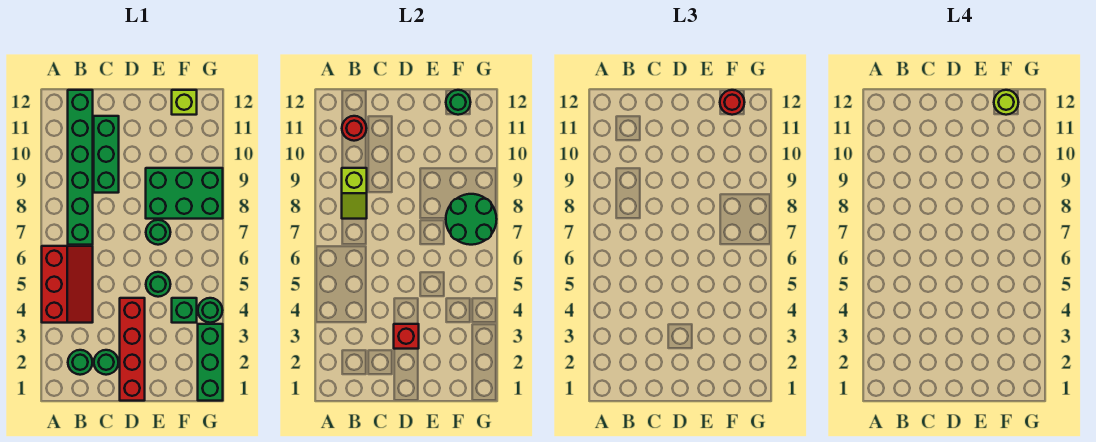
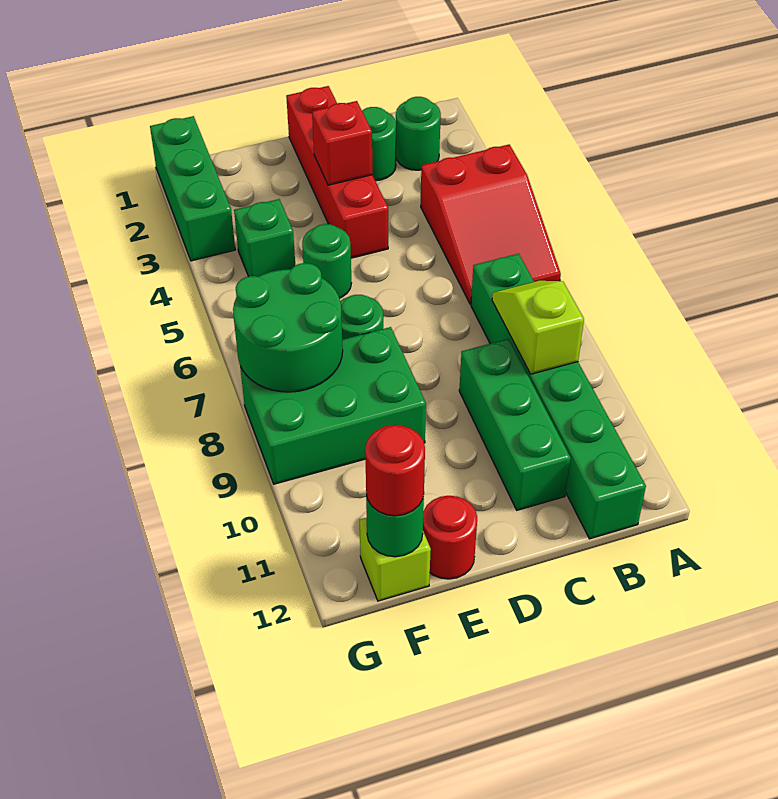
red 2x3 slope [42,246,93,323] -> red 2x3 slope turned to [421,144,561,304]
red 1x1 round brick [342,116,367,141] -> red 1x1 round brick moved to [423,496,477,579]
lime 1x1 round brick [994,90,1019,115] -> none
green 1x1 round brick [198,298,223,323] -> none

